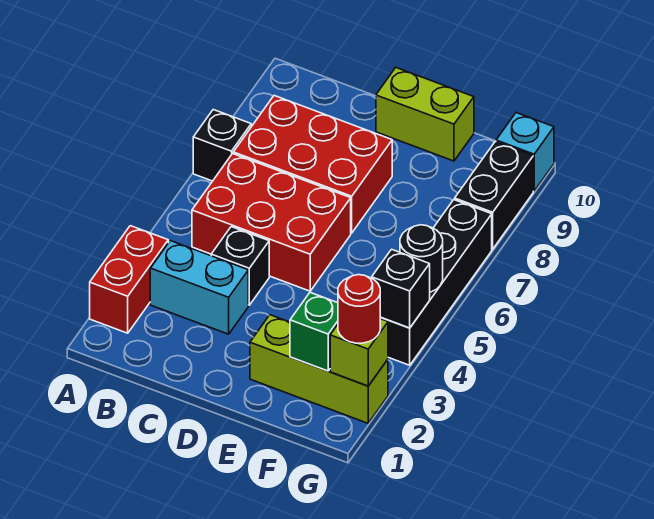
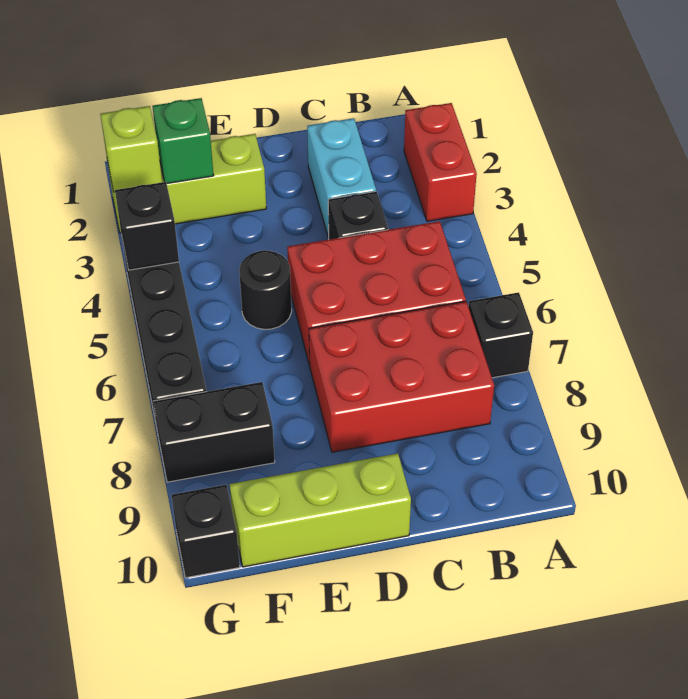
cyan 1x2 brick [150,241,248,334] -> cyan 1x2 brick turned to [307,118,376,237]
lime 1x2 brick [376,68,474,161] -> lime 1x3 brick [229,453,411,567]
red 1x1 round brick [338,275,380,343] -> none
black 1x1 round brick [400,225,443,292] -> black 1x1 round brick moved to [239,250,292,329]
black 1x2 brick [455,142,533,249] -> black 1x2 brick turned to [153,382,275,482]
cyan 1x1 brick [496,113,554,191] -> black 1x1 brick [171,485,240,578]

